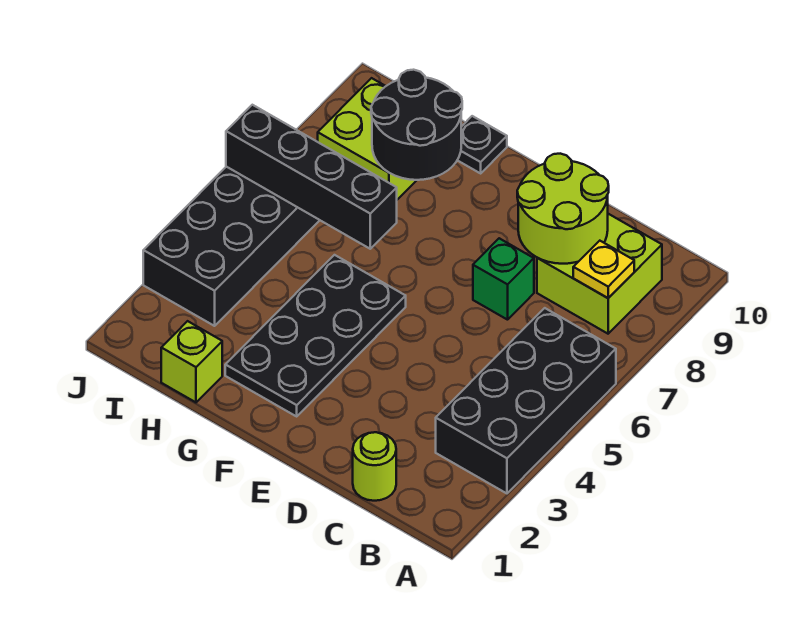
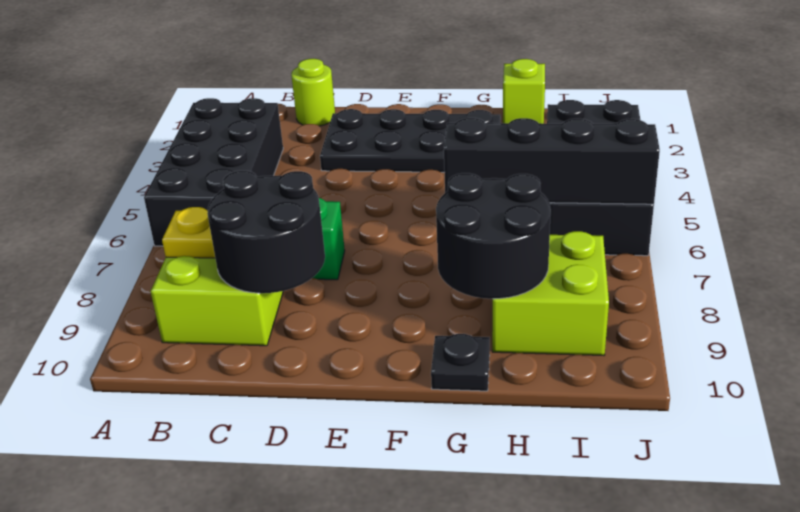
lime 2x2 round brick [517,154,609,264] -> black 2x2 round brick [207,171,325,293]
black 2x4 plate [225,255,406,416] -> black 2x4 plate turned to [320,109,501,172]

